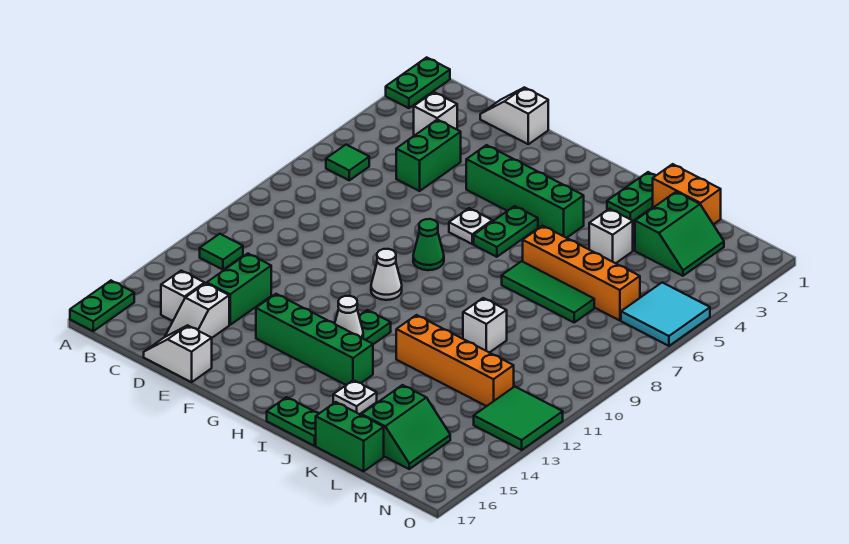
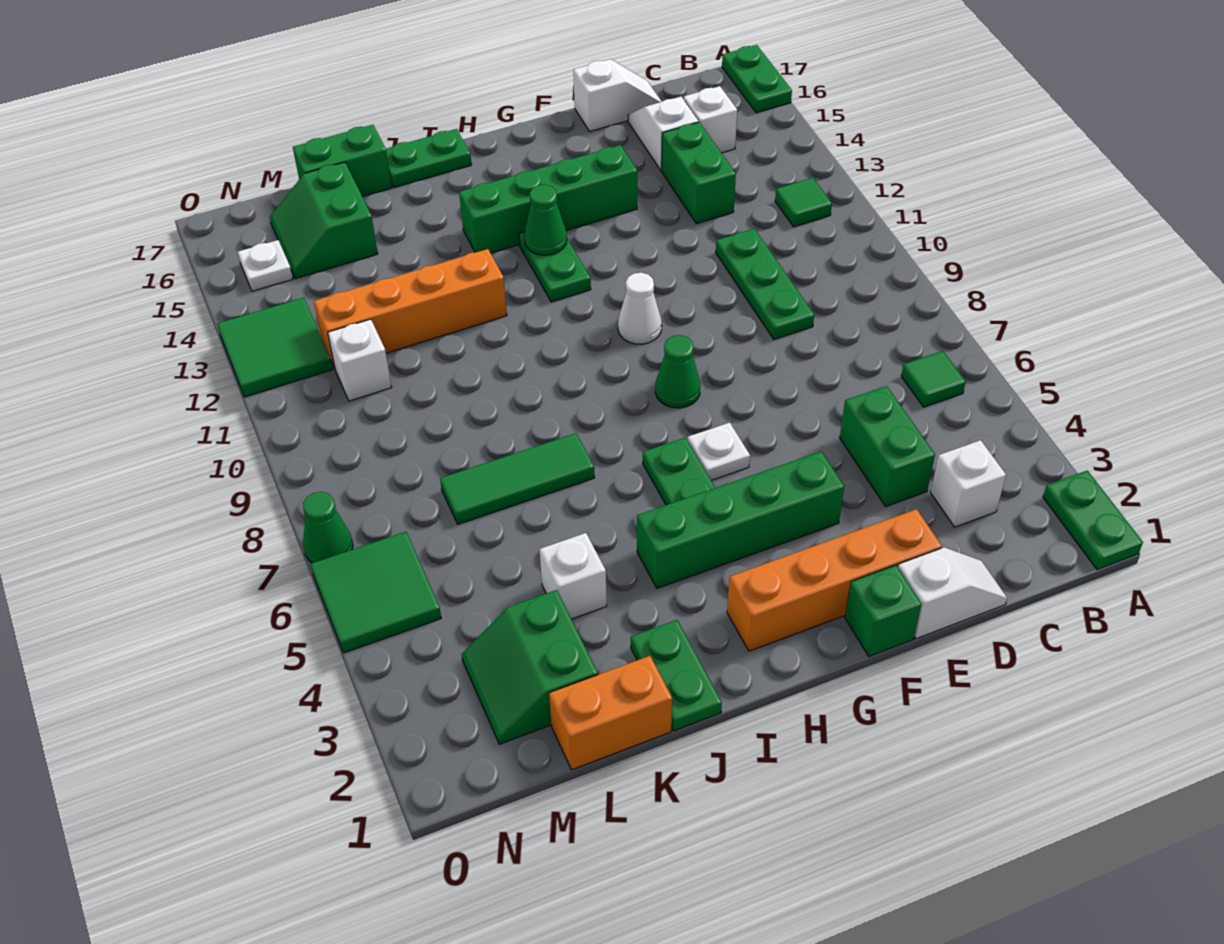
none -> green 1x3 plate [716,229,814,339]
none -> green 1x1 brick [845,565,922,657]
white 1x1 cone [335,296,363,338] -> green 1x1 cone [524,185,567,255]
orange 1x4 brick [523,226,640,321] -> orange 1x4 brick moved to [727,509,942,651]
white 1x1 plate [333,380,377,414] -> white 1x1 plate moved to [238,240,293,291]
white 1x1 brick [463,298,507,353] -> white 1x1 brick moved to [328,319,392,401]
cyan 2x2 tile [621,282,710,346] -> green 2x2 tile [311,532,441,653]
none -> green 1x1 cone [303,492,353,563]

